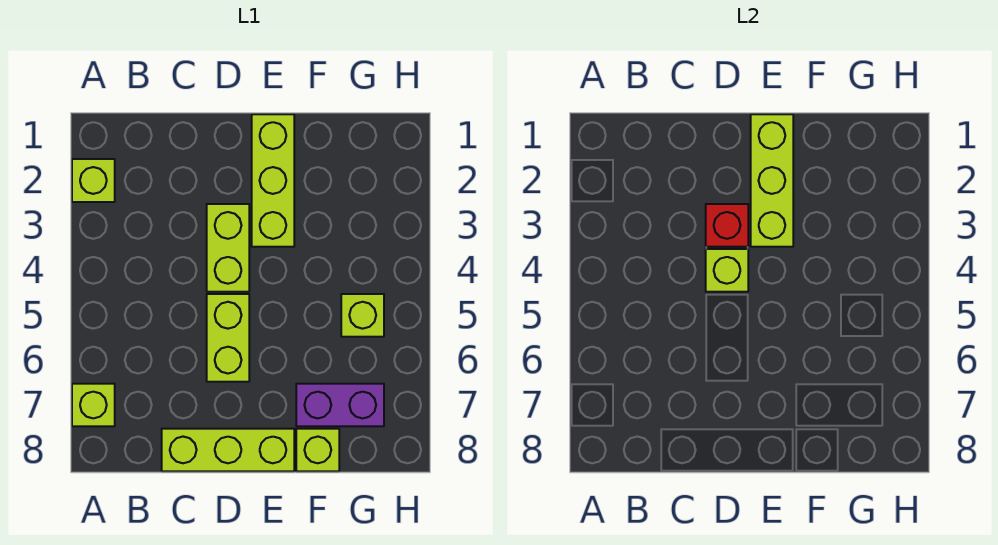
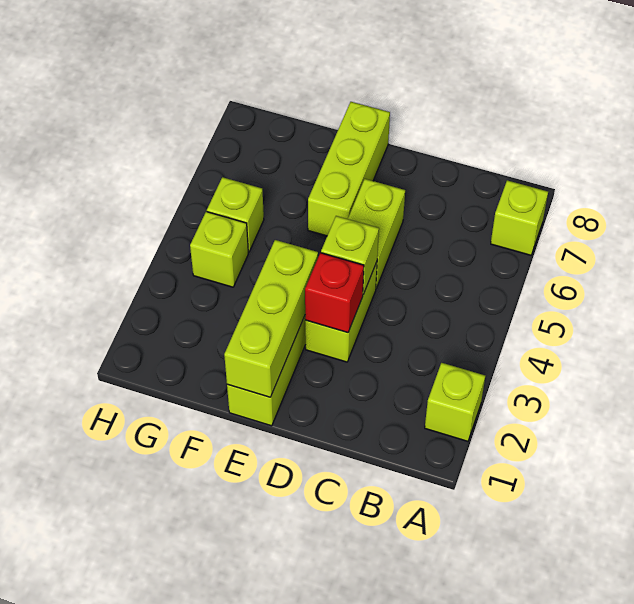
lime 1x3 brick [162,429,294,471] -> lime 1x3 brick turned to [308,102,390,236]
purple 1x2 brick [296,384,384,426] -> none
lime 1x1 brick [296,429,339,471] -> lime 1x1 brick moved to [190,212,248,287]

